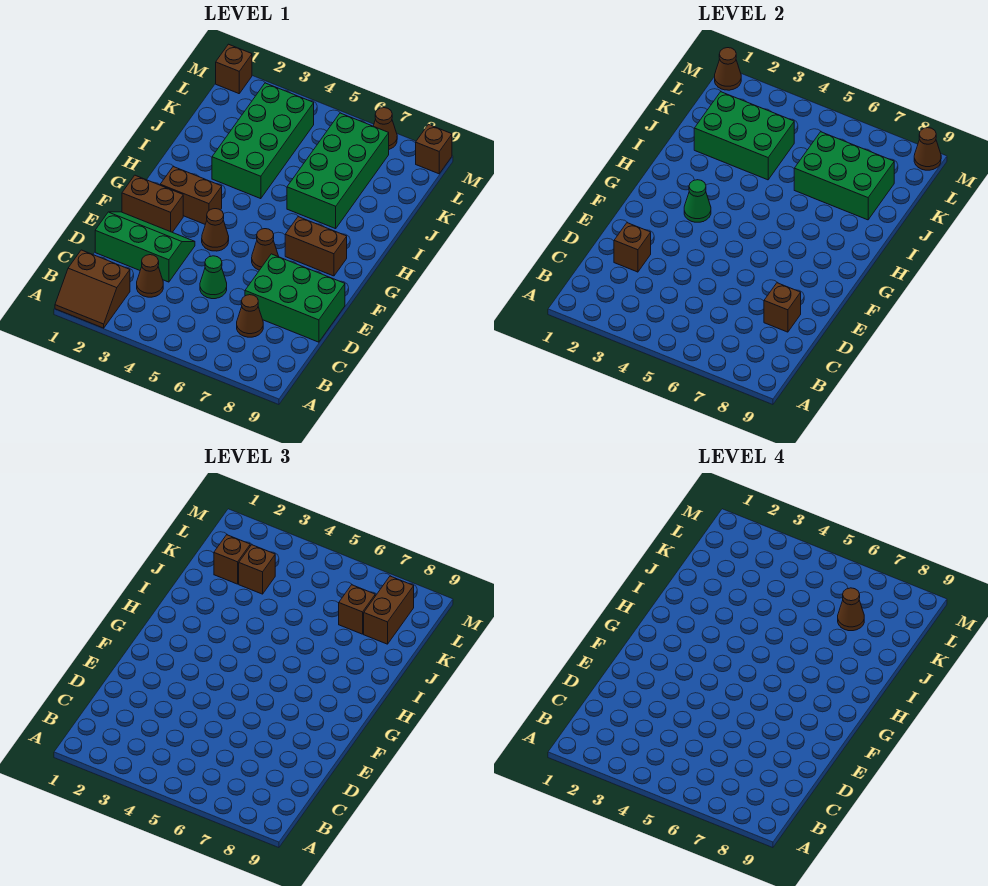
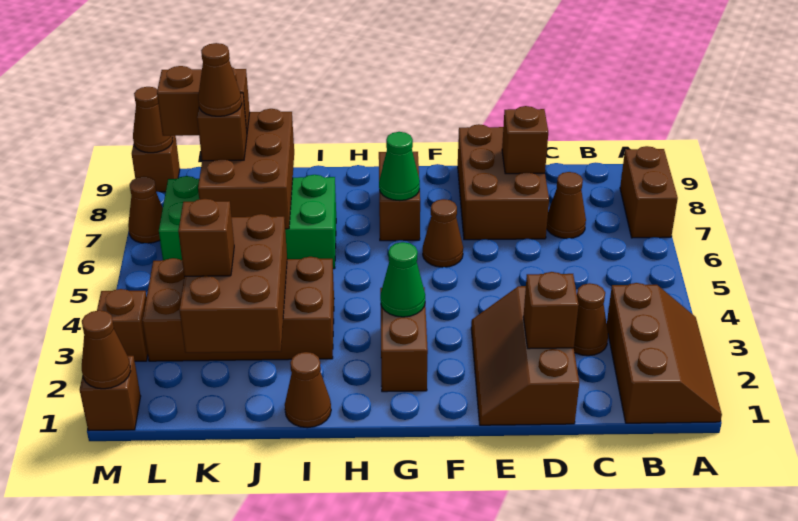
brown 2x2 slope [55,250,130,328] -> brown 2x3 slope [607,283,722,423]
green 2x3 slope [95,212,195,282] -> brown 2x3 slope [471,286,579,425]
green 1x1 cone [200,256,227,299] -> green 1x1 cone moved to [379,132,420,201]
green 2x3 brick [245,254,345,342] -> brown 2x3 brick [458,124,549,240]
brown 1x2 brick [122,175,183,232] -> brown 1x2 brick moved to [620,146,678,238]
brown 1x1 cone [202,209,229,251] -> brown 1x1 cone moved to [285,352,331,428]
green 2x4 brick [212,83,314,199] -> brown 2x4 brick [142,257,334,361]
green 2x3 brick [694,92,794,180] -> brown 2x3 brick [179,214,287,353]
green 2x3 brick [794,132,894,220] -> brown 2x3 brick [198,109,294,229]
brown 1x1 brick [214,535,250,584] -> brown 1x1 brick moved to [97,289,148,361]

